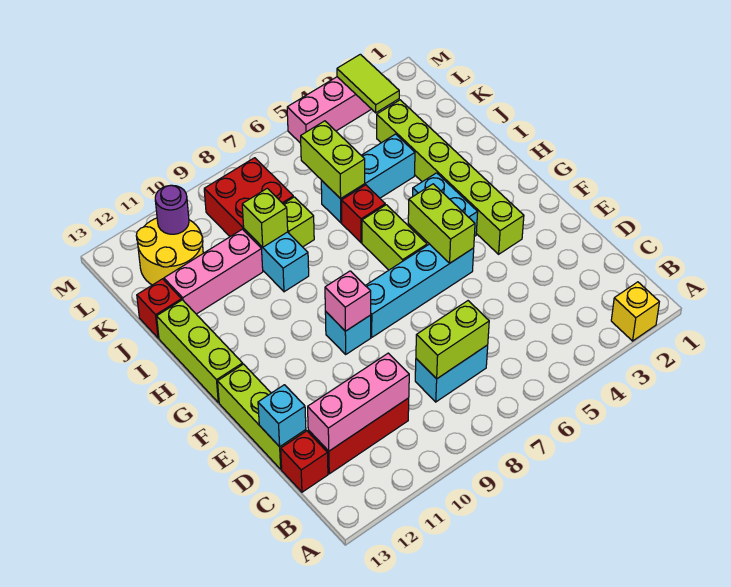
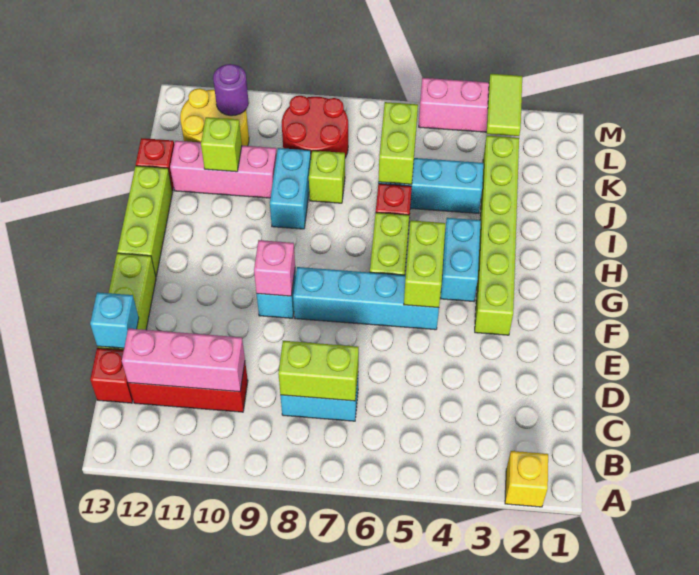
lime 1x1 brick [242,188,288,247] -> lime 1x1 brick moved to [201,117,242,172]
red 2x2 brick [204,158,293,237] -> red 2x2 round brick [282,96,348,158]

